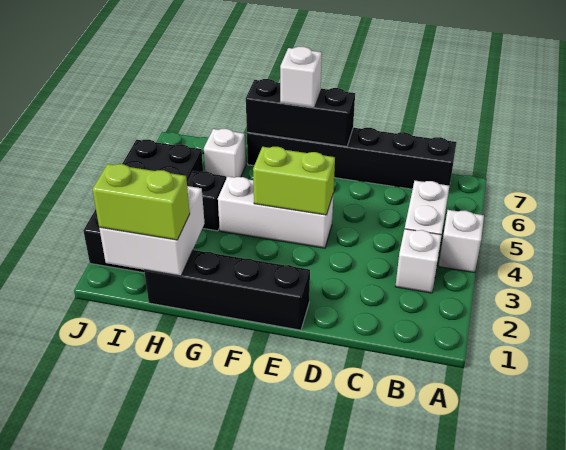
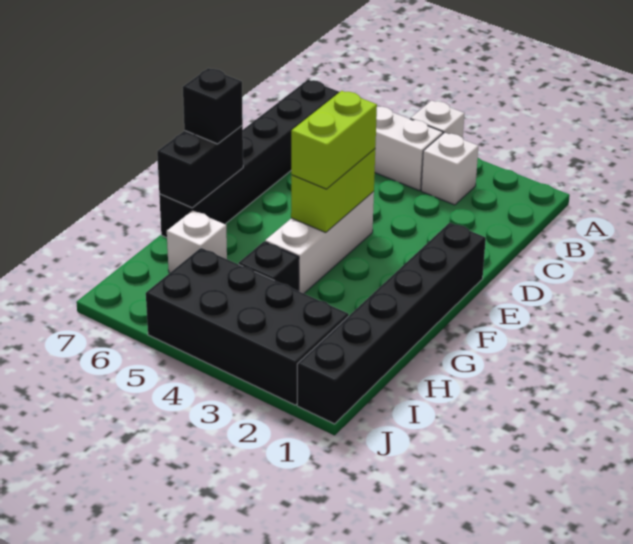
black 1x4 brick [144,250,310,330] -> black 1x6 brick [297,223,486,424]
black 1x3 brick [246,79,355,147] -> black 1x2 brick [157,126,243,208]
white 1x1 brick [280,47,322,107] -> black 1x1 brick [183,68,243,144]
white 2x2 brick [99,186,205,276] -> none
lime 1x2 brick [92,164,190,240] -> lime 1x2 brick moved to [291,91,377,189]

